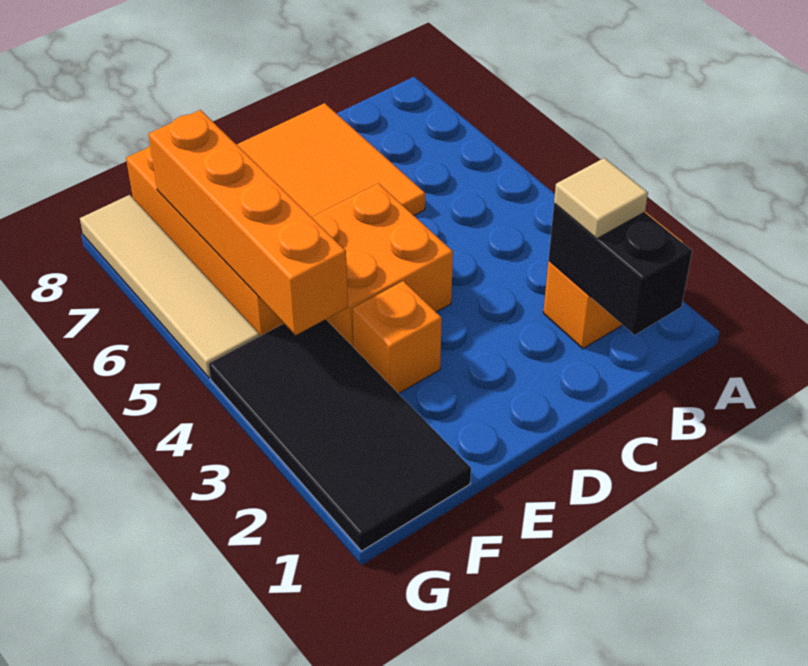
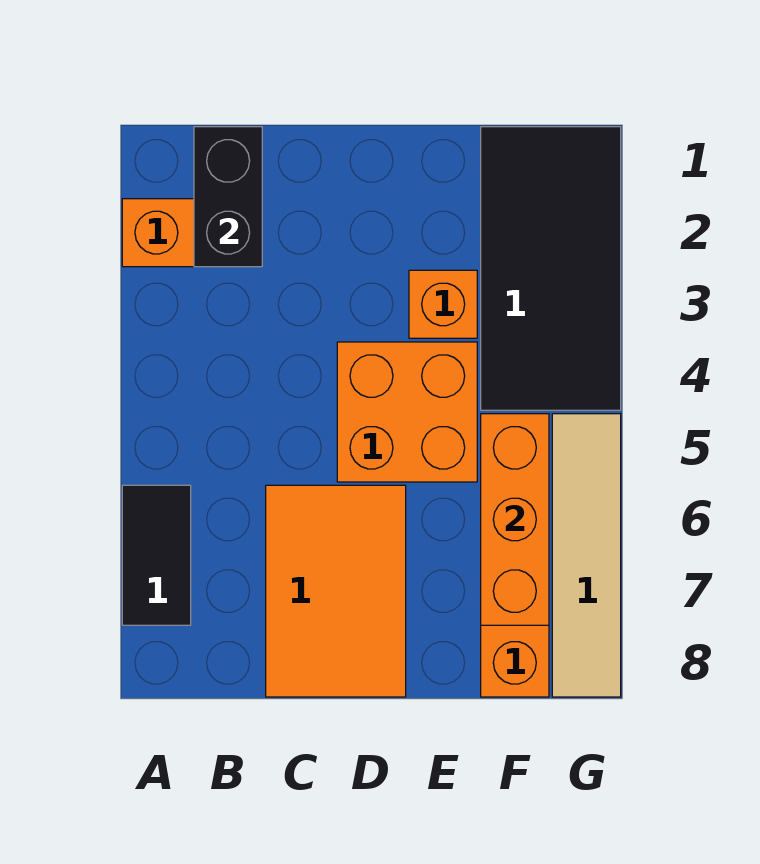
none -> black 1x2 tile [122,485,191,625]
tan 1x1 tile [554,158,648,239] -> none
orange 1x4 brick [148,110,348,335] -> orange 1x3 brick [481,414,549,625]

